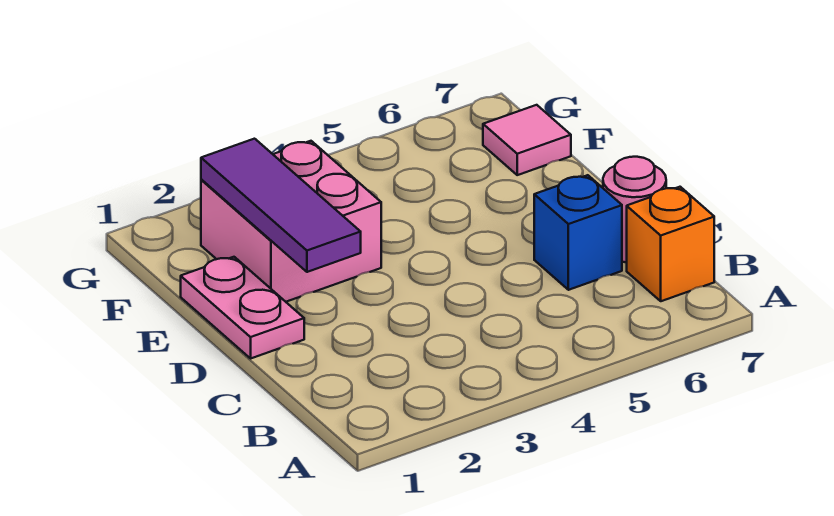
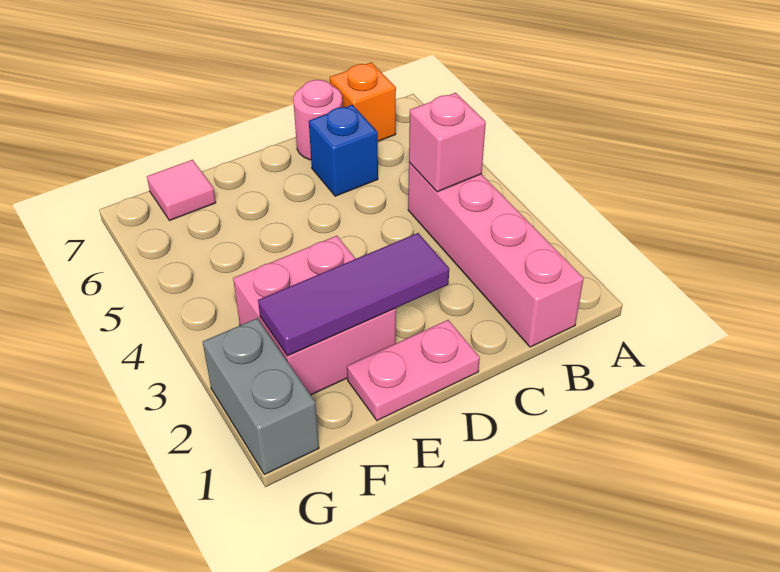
none -> pink 1x4 brick [408,162,584,347]
none -> pink 1x1 brick [409,93,486,192]
none -> grey 1x2 brick [203,318,319,475]

